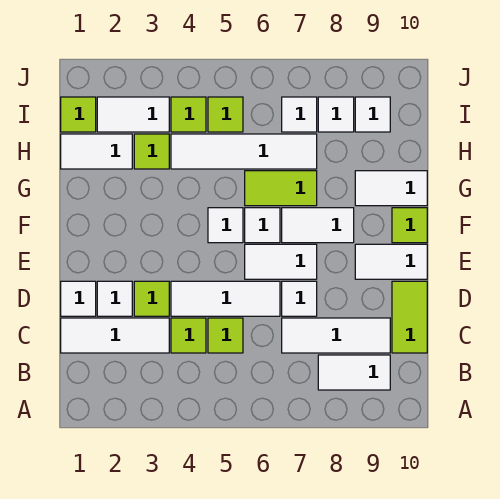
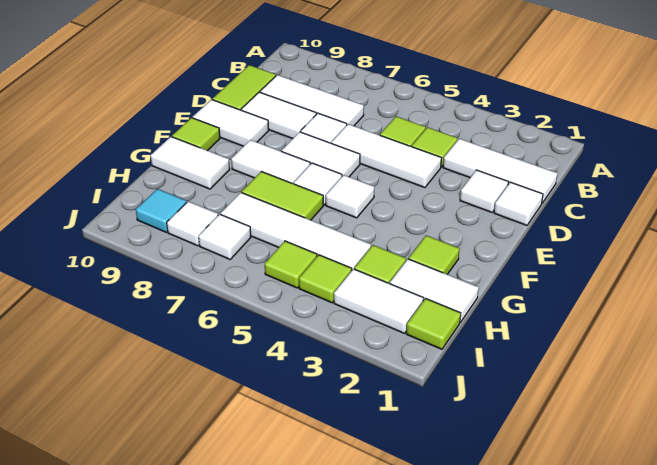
white 1x2 tile [318,355,390,390] -> white 1x2 tile moved to [241,92,316,139]
lime 1x1 tile [134,281,169,316] -> lime 1x1 tile moved to [409,235,460,274]
white 1x1 tile [355,97,390,132] -> cyan 1x1 tile [136,189,187,232]

